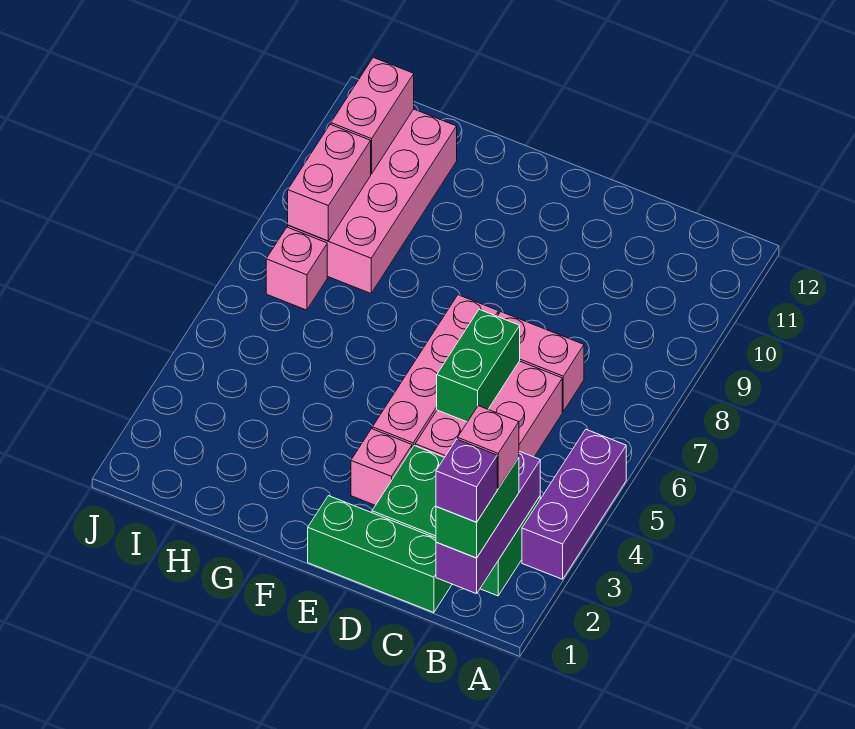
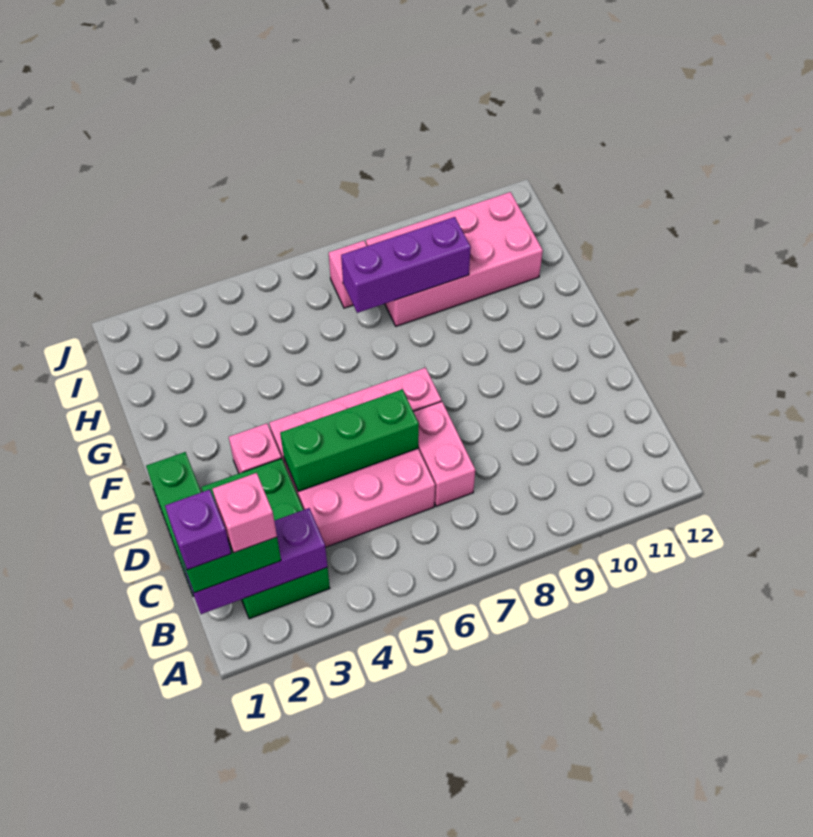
purple 1x3 brick [522,430,626,579] -> purple 1x3 brick moved to [341,217,471,313]
green 1x2 brick [437,309,520,422] -> green 1x3 brick [280,389,419,491]
pink 1x2 brick [288,124,371,241] -> none
pink 1x2 brick [331,57,414,174] -> none

